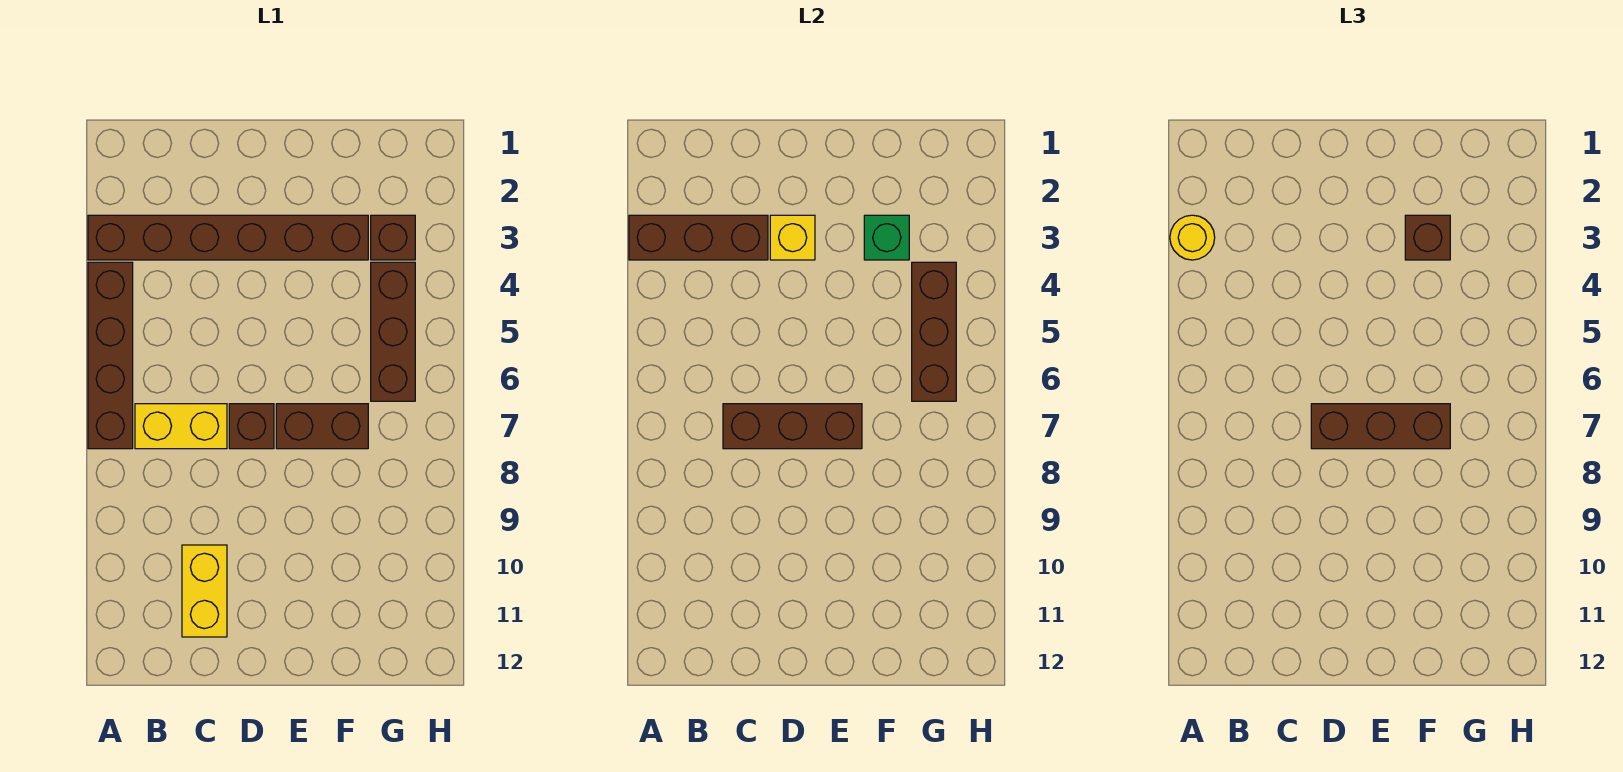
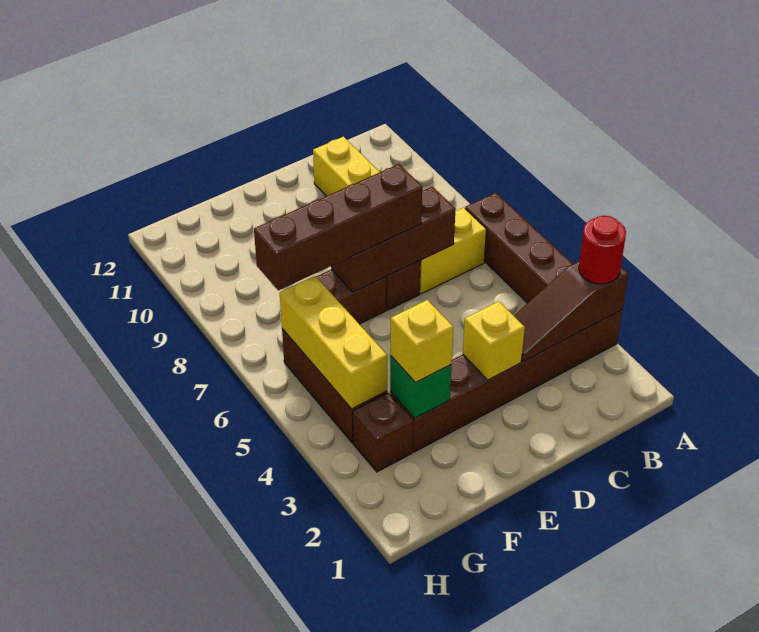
brown 1x3 brick [629,215,768,260] -> brown 1x3 slope [514,261,628,362]
yellow 1x1 round brick [1170,215,1215,260] -> red 1x1 round brick [579,215,626,284]
brown 1x3 brick [1311,404,1450,449] -> brown 1x4 brick [254,164,422,290]
brown 1x1 brick [1405,215,1450,260] -> yellow 1x1 brick [390,300,453,383]
brown 1x3 brick [912,262,956,401] -> yellow 1x3 brick [280,276,387,409]

